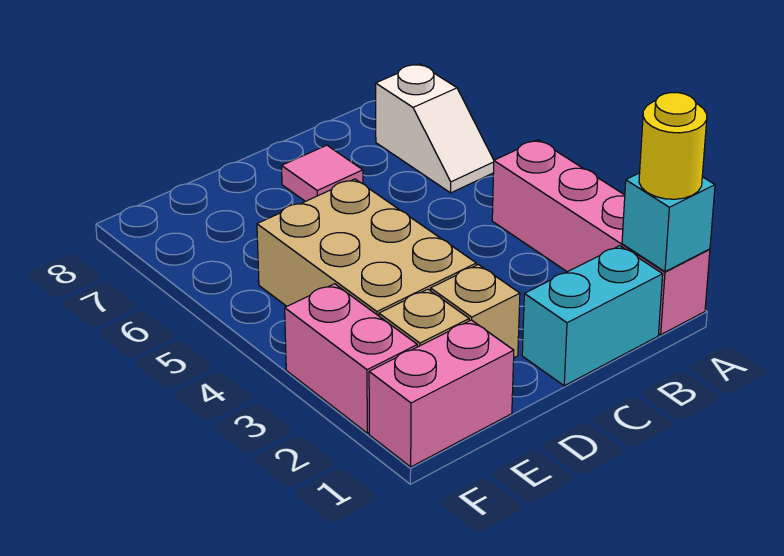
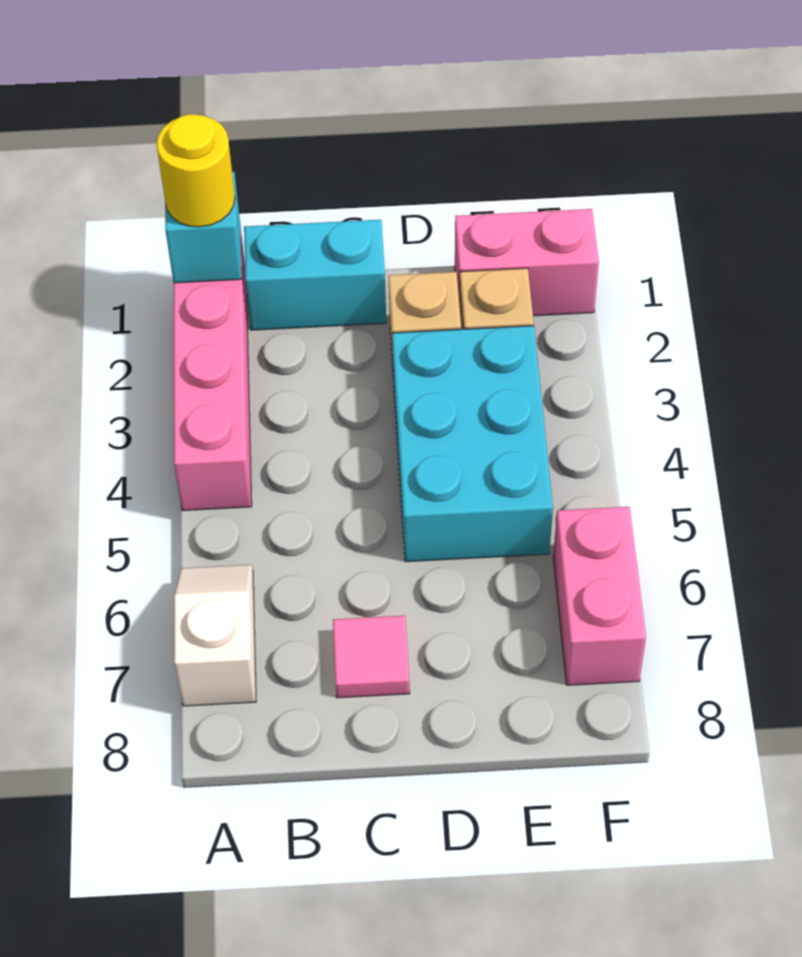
tan 2x3 brick [257,179,476,316] -> cyan 2x3 brick [392,326,553,562]
pink 1x2 brick [285,284,417,433] -> pink 1x2 brick moved to [553,507,646,685]

